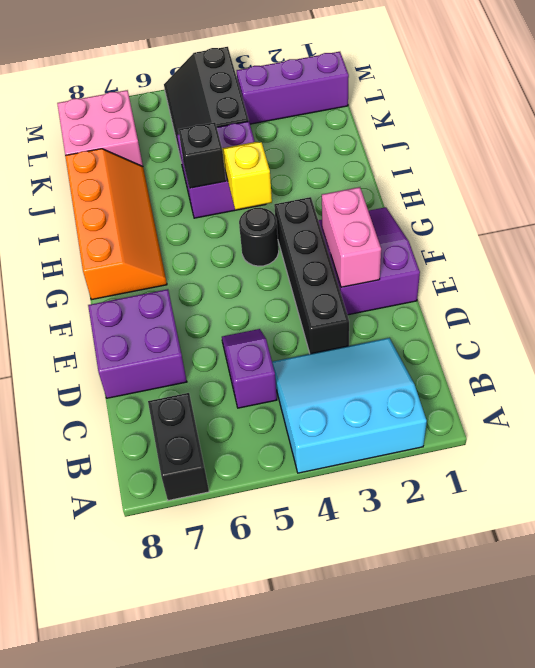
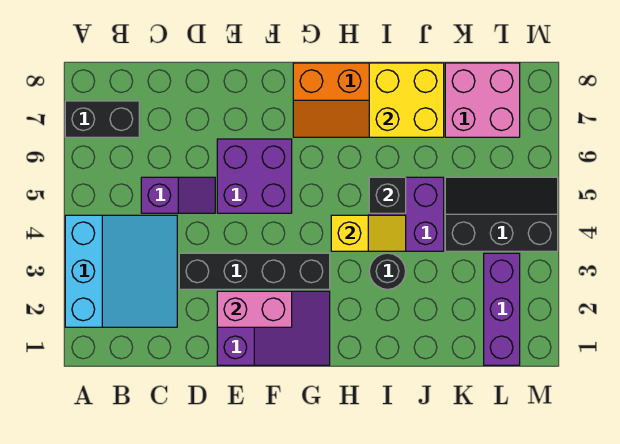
purple 2x2 brick [88,289,187,398] -> purple 2x2 brick moved to [217,139,292,213]
black 1x1 round brick [239,208,279,266] -> black 1x1 round brick moved to [369,253,406,289]
none -> yellow 2x2 brick [369,63,444,137]

